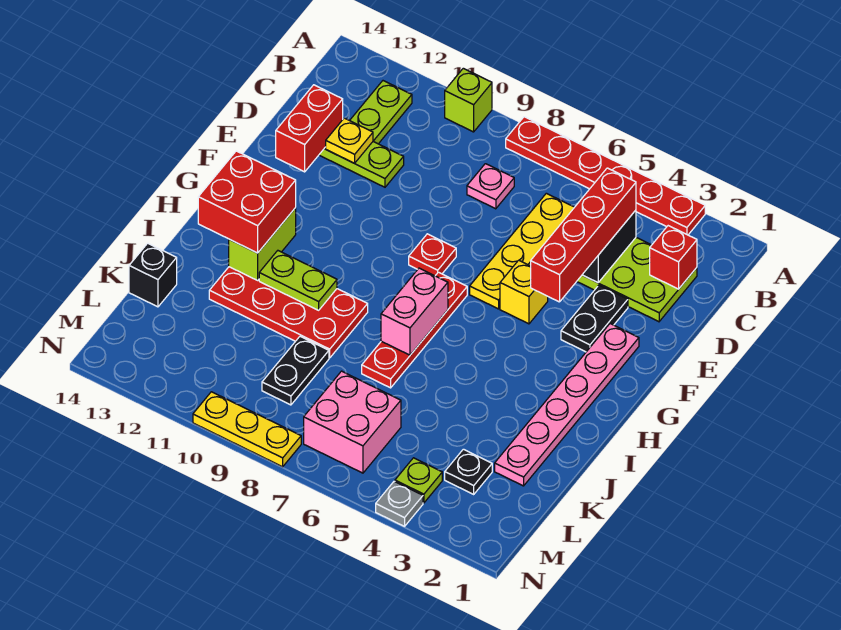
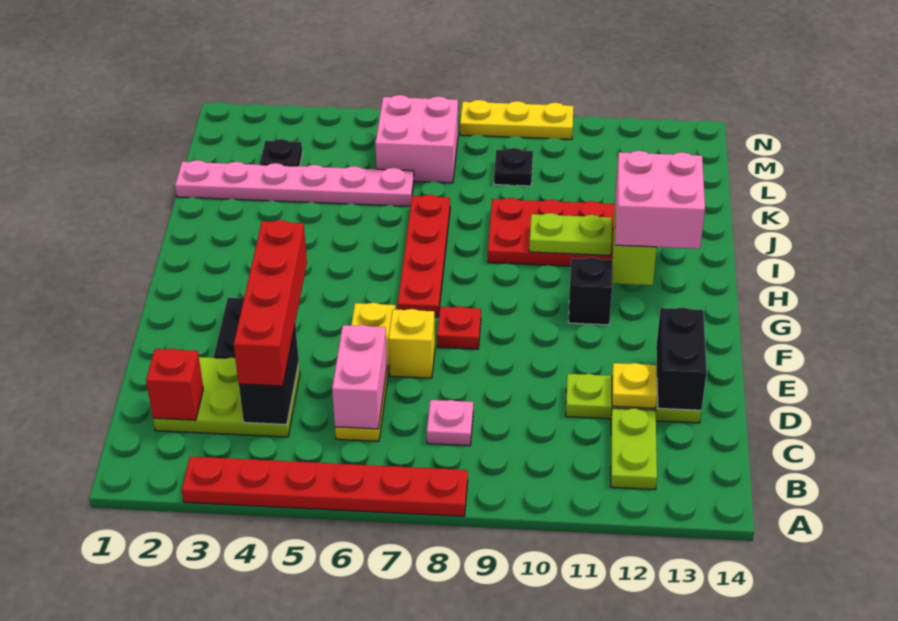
lime 1x1 brick [445,68,492,132] -> none
red 1x2 brick [276,85,343,172] -> black 1x2 brick [656,307,707,410]
pink 1x6 plate [495,324,639,486] -> pink 1x6 plate turned to [175,160,414,206]
yellow 1x1 brick [500,260,548,324] -> yellow 1x1 brick moved to [388,309,435,378]
pink 1x2 brick [381,268,448,355] -> pink 1x2 brick moved to [332,325,387,429]
red 2x2 brick [198,151,296,253] -> pink 2x2 brick [615,151,705,249]
black 1x2 plate [262,337,329,405] -> black 1x1 plate [494,148,533,186]
black 1x1 brick [129,243,177,307] -> black 1x1 brick moved to [569,257,612,325]
lime 1x1 plate [395,458,442,503] -> none
grey 1x1 plate [376,481,423,526] -> none

